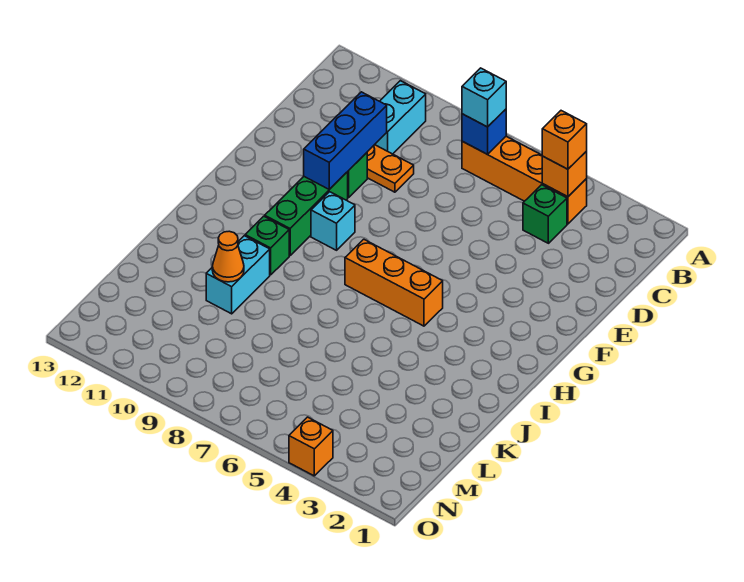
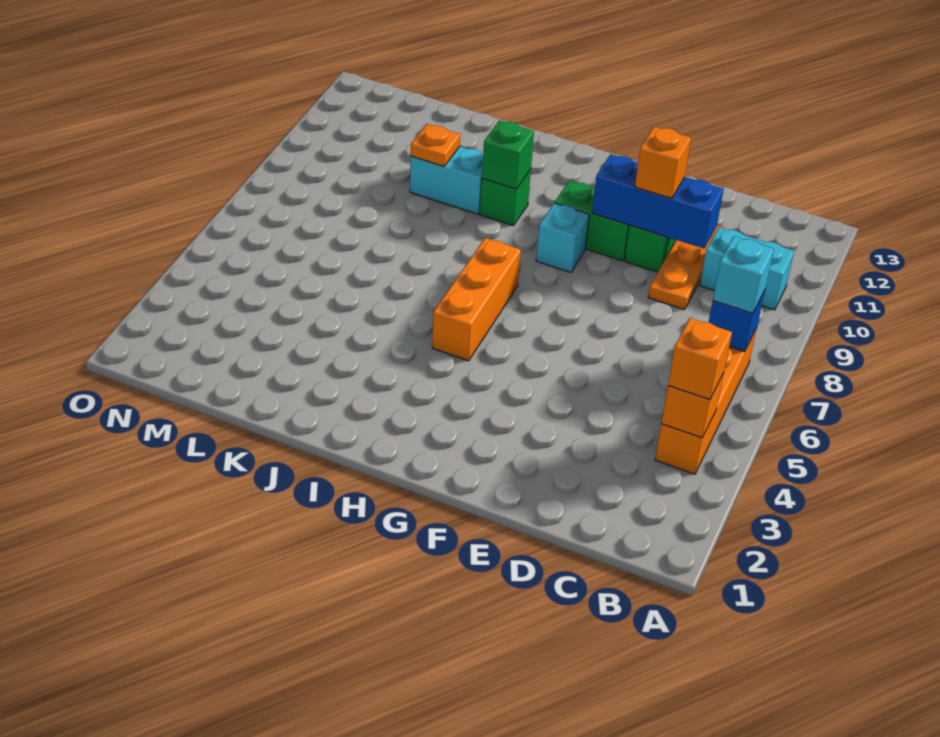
green 1x1 brick [523,185,567,243] -> green 1x1 brick moved to [482,120,534,189]
green 1x3 brick [265,172,348,255] -> green 1x2 brick [555,181,630,261]
orange 1x1 cone [212,231,244,282] -> orange 1x1 plate [411,124,460,166]
orange 1x1 brick [289,417,333,476] -> orange 1x1 brick moved to [635,127,691,199]

